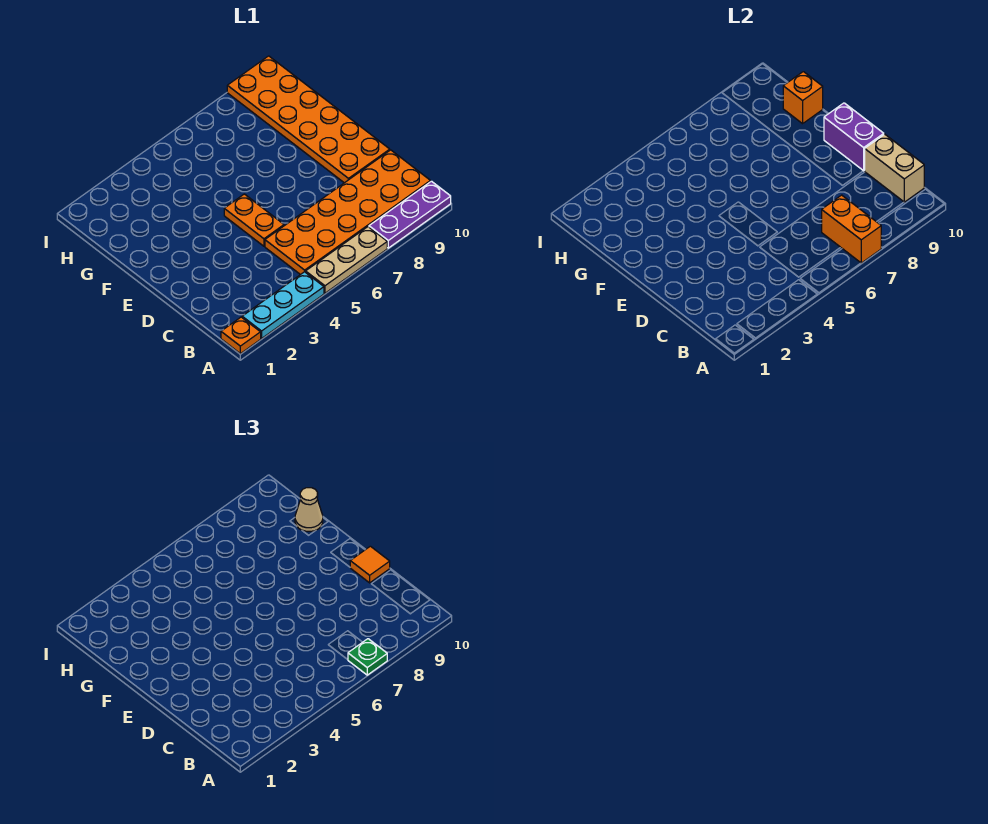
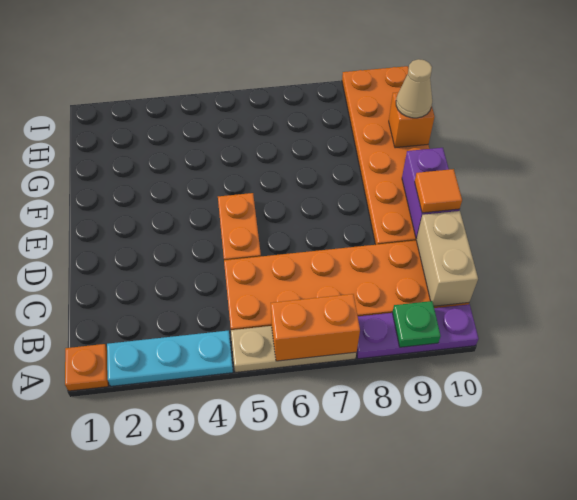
orange 1x2 brick [822,195,881,263] -> orange 1x2 brick turned to [271,294,360,361]
green 1x1 plate [348,639,387,675] -> green 1x1 plate moved to [392,301,441,347]

